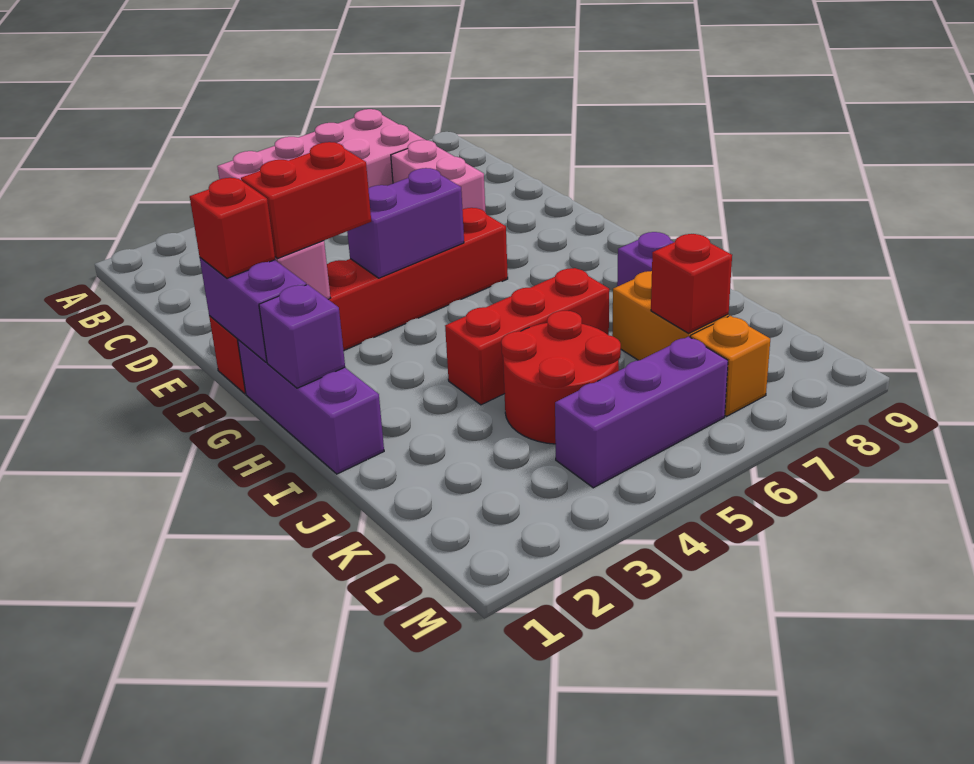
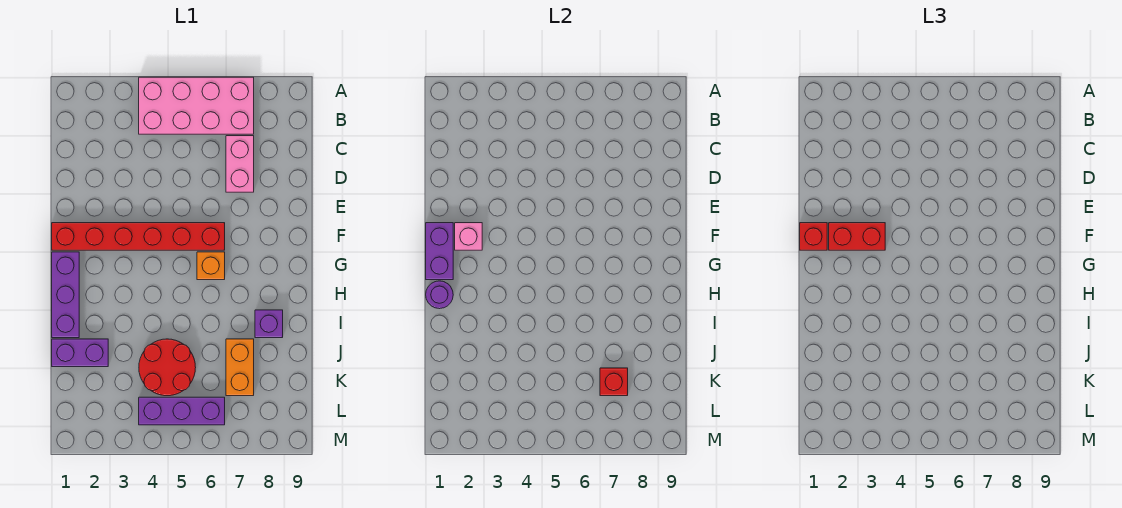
purple 1x2 brick [347,168,464,278] -> purple 1x2 brick moved to [52,339,108,367]
purple 1x1 brick [259,284,345,388] -> purple 1x1 round brick [426,281,453,309]
red 1x3 brick [445,268,609,405] -> none
orange 1x1 brick [690,316,770,416] -> orange 1x1 brick moved to [197,252,225,280]

